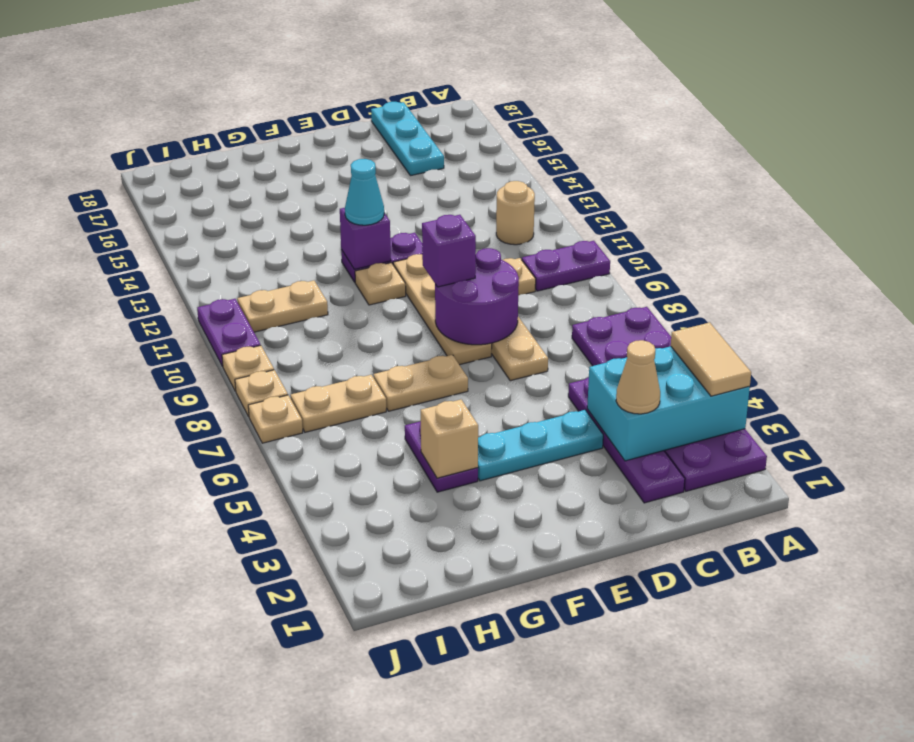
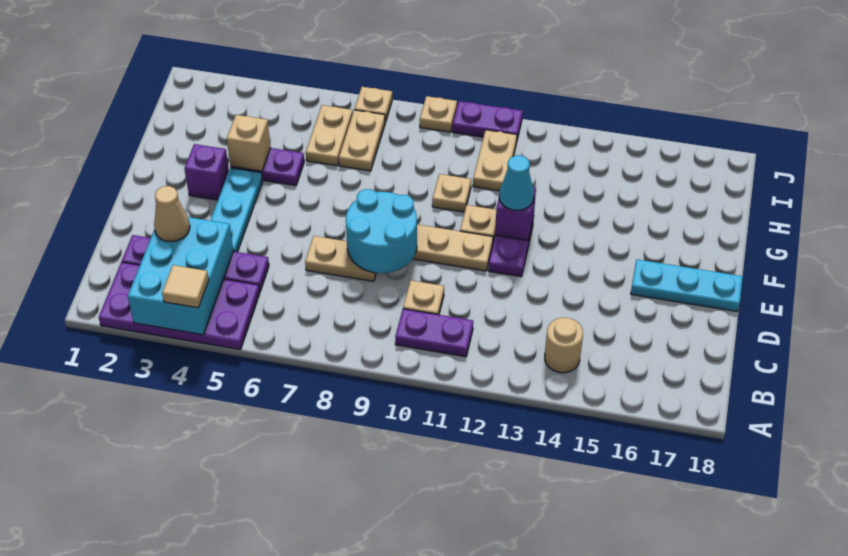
purple 2x6 plate [572,307,767,491] -> purple 2x4 plate [99,262,260,350]
tan 1x2 tile [671,322,751,396] -> tan 1x1 tile [162,265,209,308]
purple 1x2 plate [522,241,610,291] -> purple 1x2 plate turned to [395,309,473,357]
tan 1x1 round brick [496,181,535,245] -> tan 1x1 round brick moved to [545,318,583,373]
cyan 1x3 plate [371,102,444,176] -> cyan 1x3 plate moved to [631,259,743,311]
purple 2x2 round brick [435,248,519,345] -> cyan 2x2 round brick [346,189,417,273]
purple 1x1 brick [422,215,476,287] -> purple 1x1 brick moved to [184,144,229,200]
tan 1x2 plate [373,355,468,411] -> tan 1x2 plate moved to [306,105,353,166]
tan 1x1 plate [235,370,288,417] -> tan 1x1 plate moved to [432,174,471,212]

